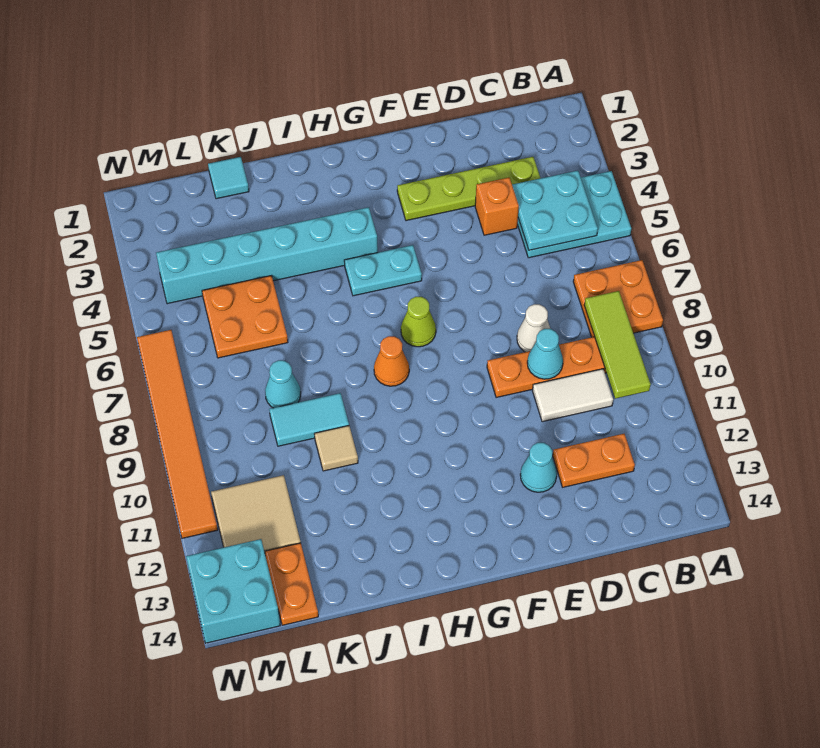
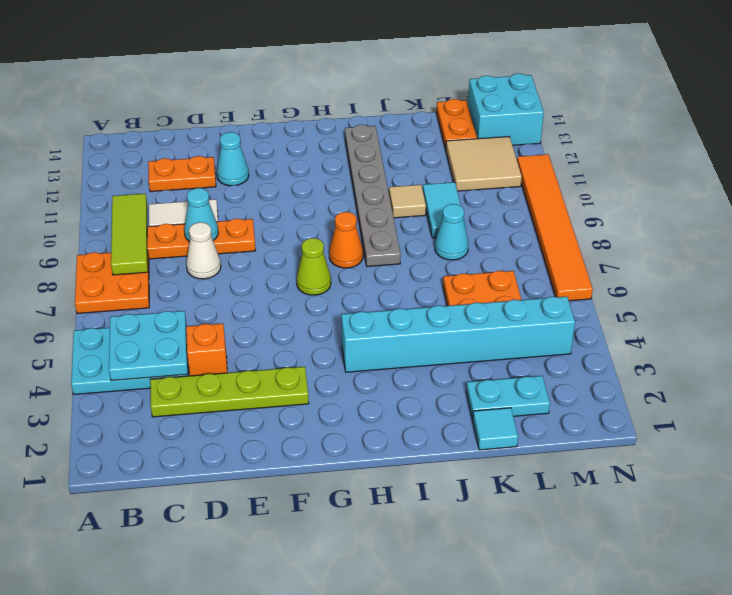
cyan 1x2 plate [344,245,422,296] -> cyan 1x2 plate moved to [466,376,550,420]
none -> grey 1x6 plate [345,125,401,267]
cyan 1x2 tile [269,393,349,446] -> cyan 1x2 tile turned to [423,182,466,238]

